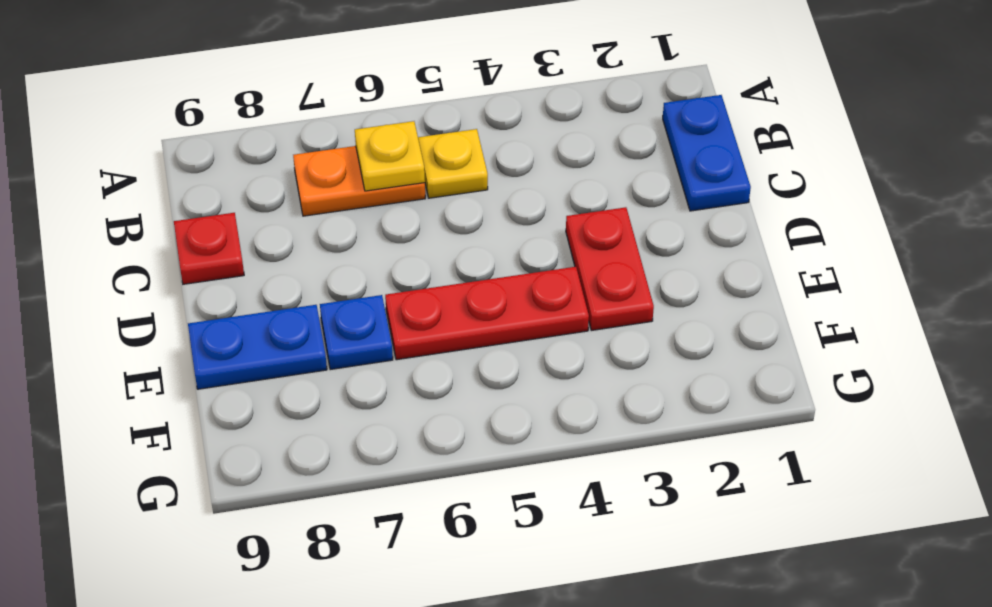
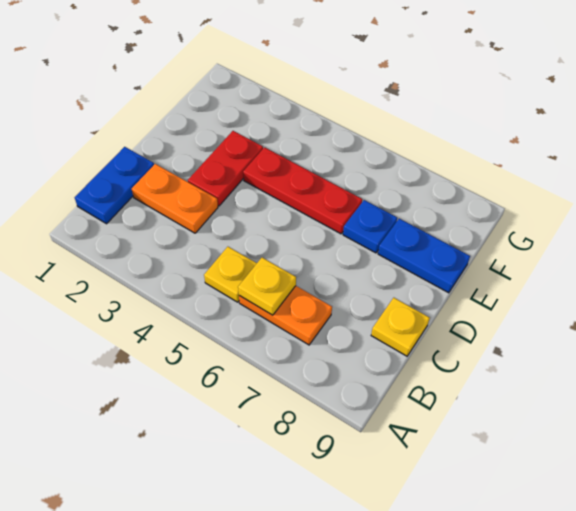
none -> orange 1x2 plate [132,164,218,233]
red 1x1 plate [174,213,244,284] -> yellow 1x1 plate [371,298,430,356]

